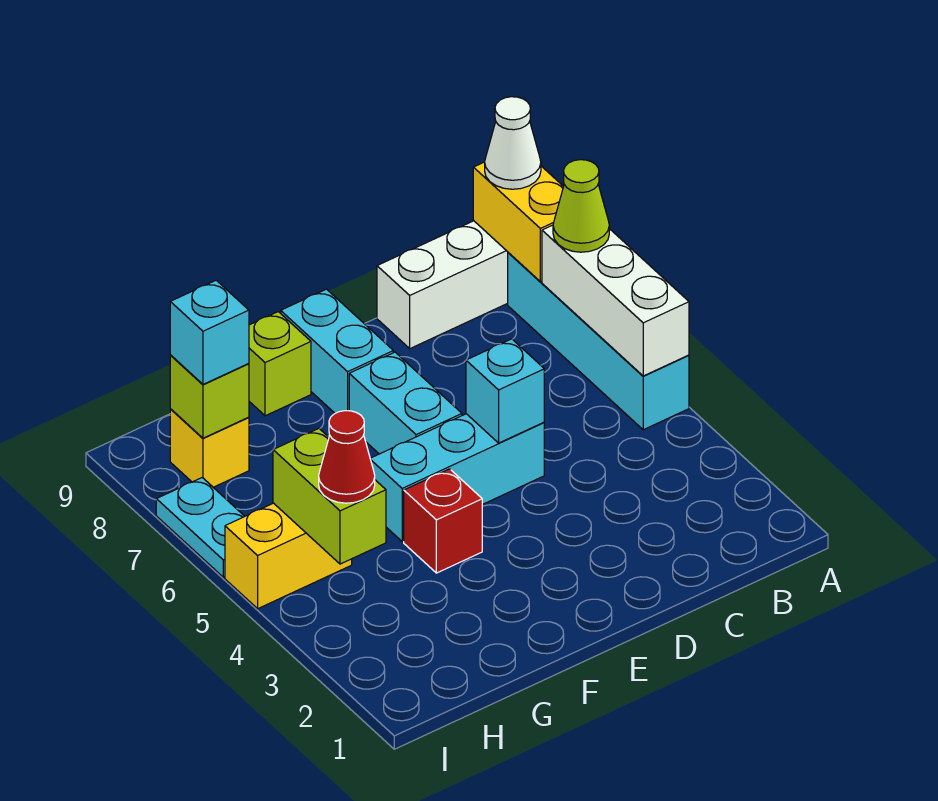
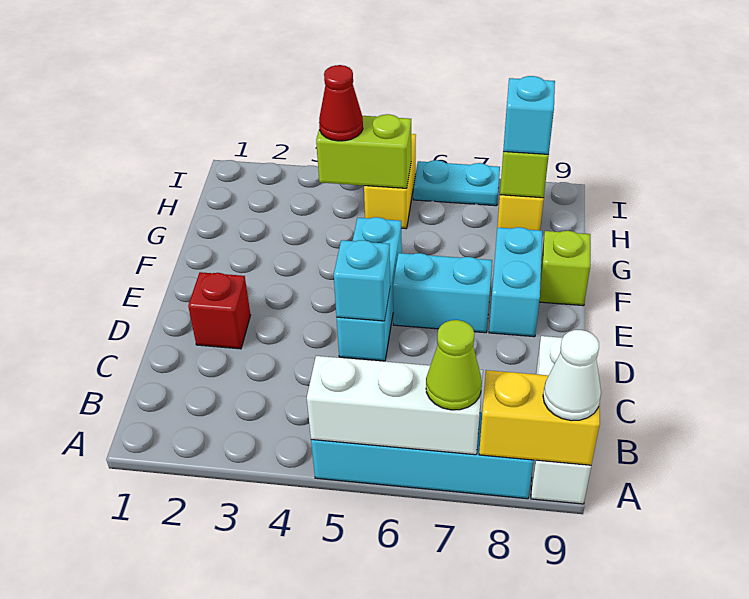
cyan 1x2 brick [281,289,393,413] -> cyan 1x2 brick turned to [489,227,542,337]
red 1x1 brick [404,469,482,573] -> red 1x1 brick moved to [188,272,251,349]

